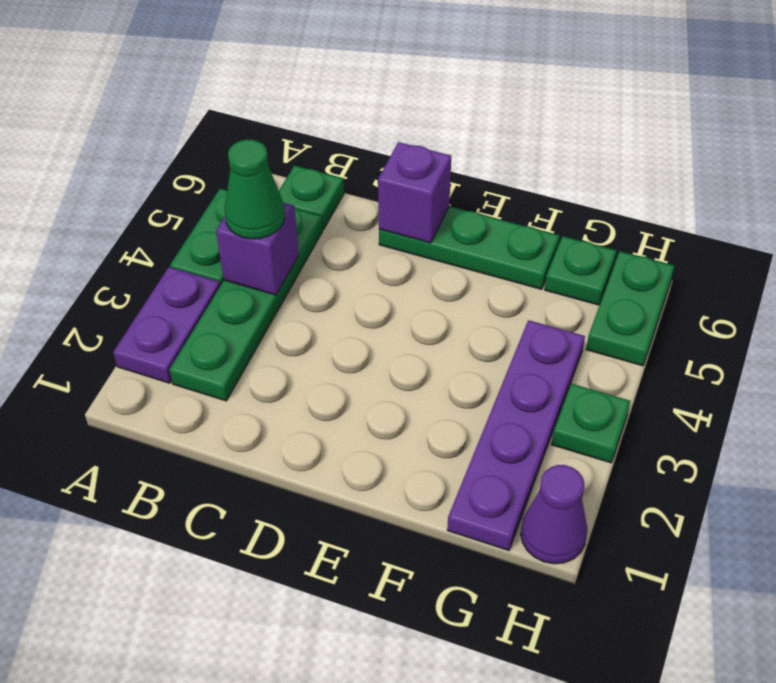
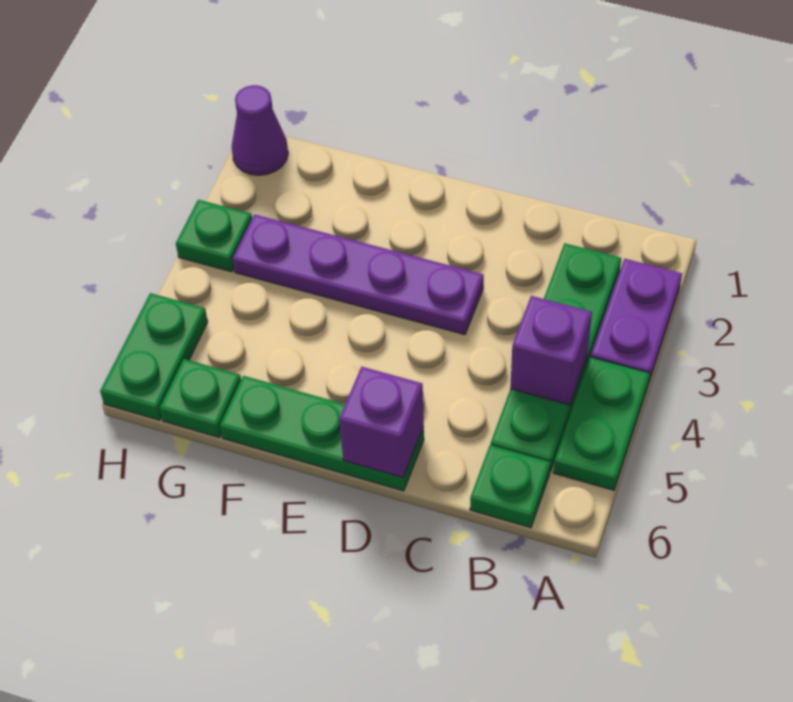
green 1x1 cone [225,140,285,239] -> none
purple 1x4 plate [447,320,585,550] -> purple 1x4 plate turned to [233,214,484,335]

